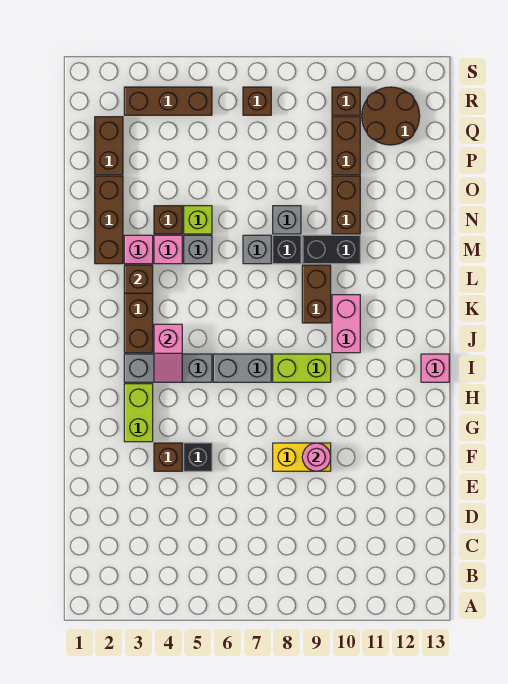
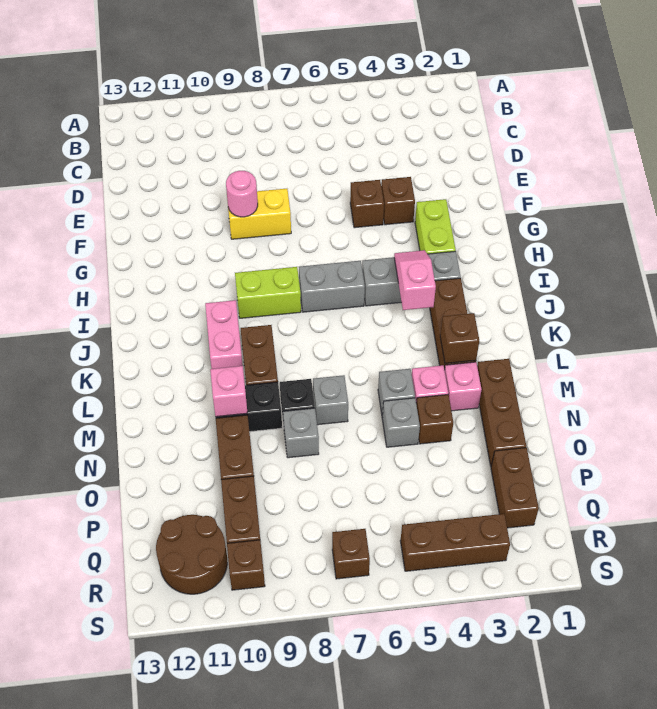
black 1x1 brick [184,443,212,471] -> brown 1x1 brick [350,180,384,228]
pink 1x1 brick [421,354,449,382] -> pink 1x1 brick moved to [210,366,247,417]
lime 1x1 brick [184,206,212,234] -> grey 1x1 brick [382,398,420,447]

